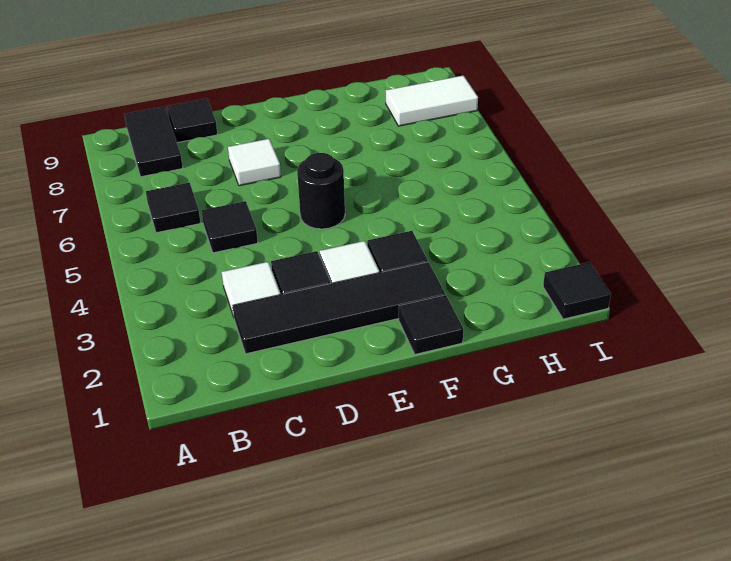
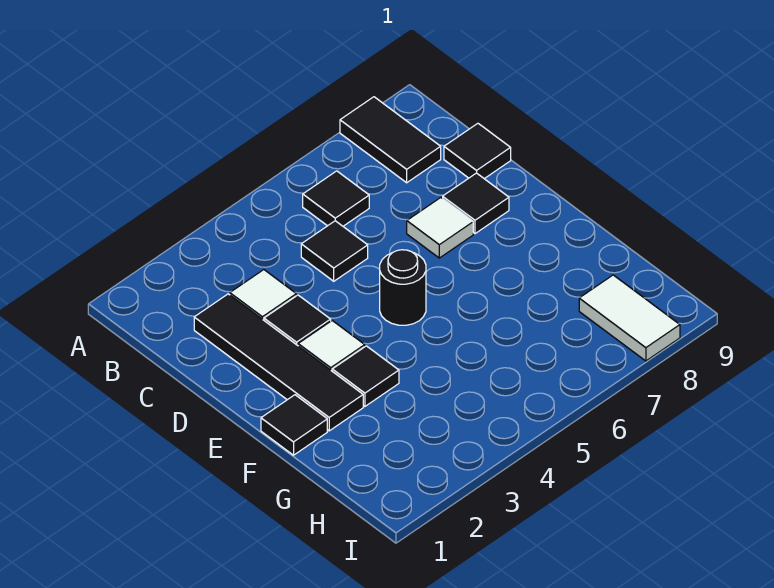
black 1x2 tile [124,106,183,177] -> black 1x2 tile turned to [340,97,441,183]
black 1x1 tile [543,262,611,319] -> black 1x1 tile moved to [443,173,509,234]

